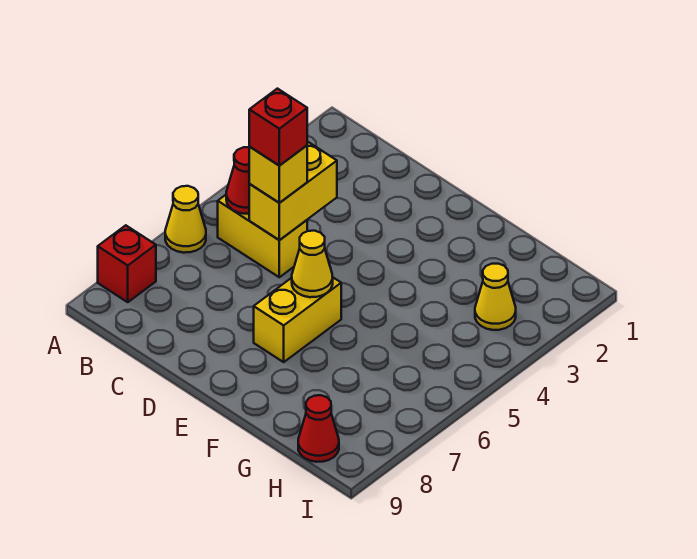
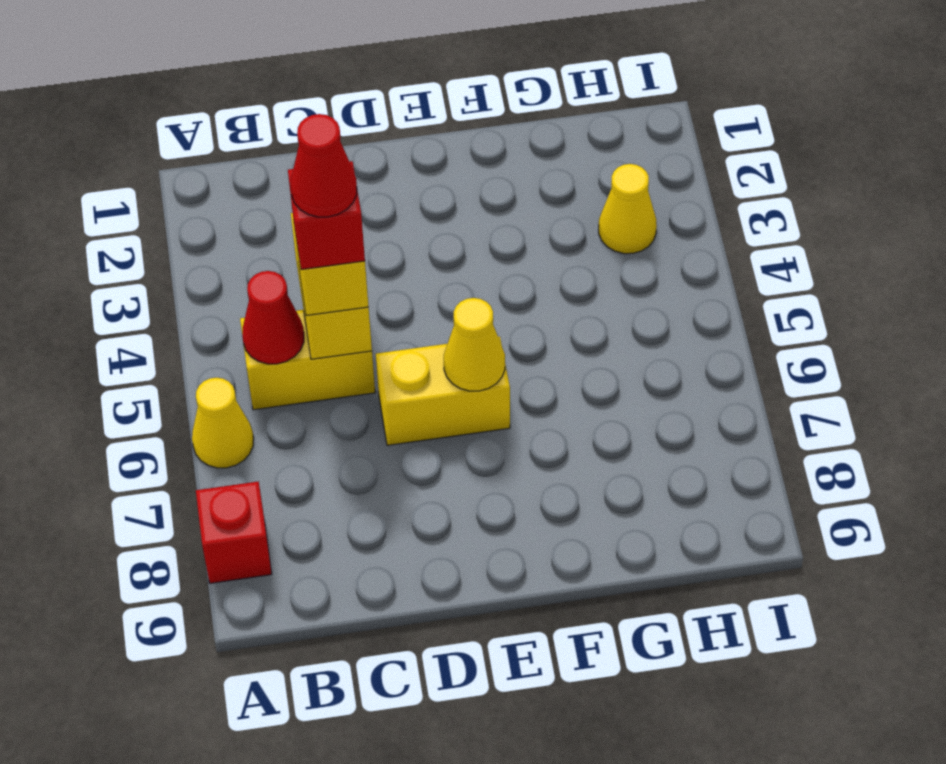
yellow 1x2 brick [254,278,341,362] -> yellow 1x2 brick turned to [376,337,510,445]
red 1x1 cone [298,395,339,462] -> red 1x1 cone moved to [291,114,357,217]

